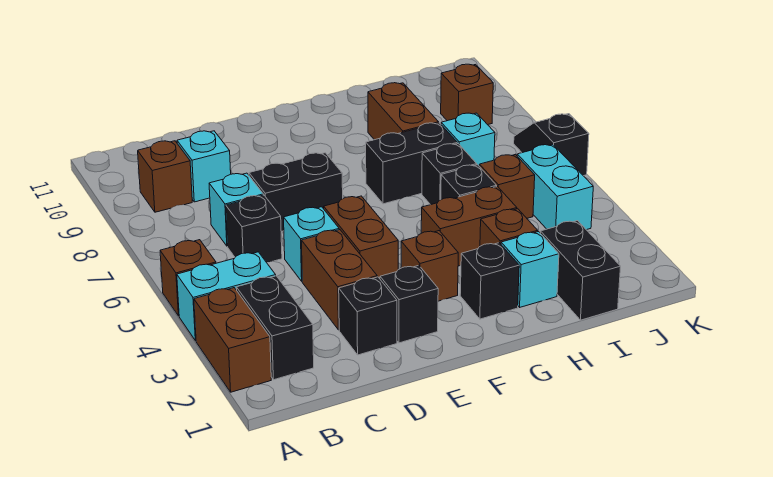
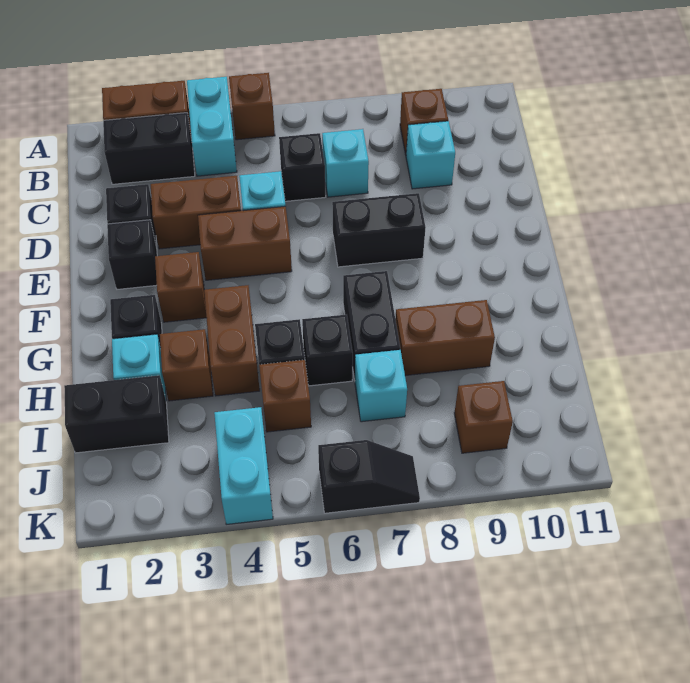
black 1x2 brick [249,153,343,232] -> black 1x2 brick turned to [332,193,426,267]
cyan 1x2 brick [517,144,593,230] -> cyan 1x2 brick turned to [214,407,273,524]

